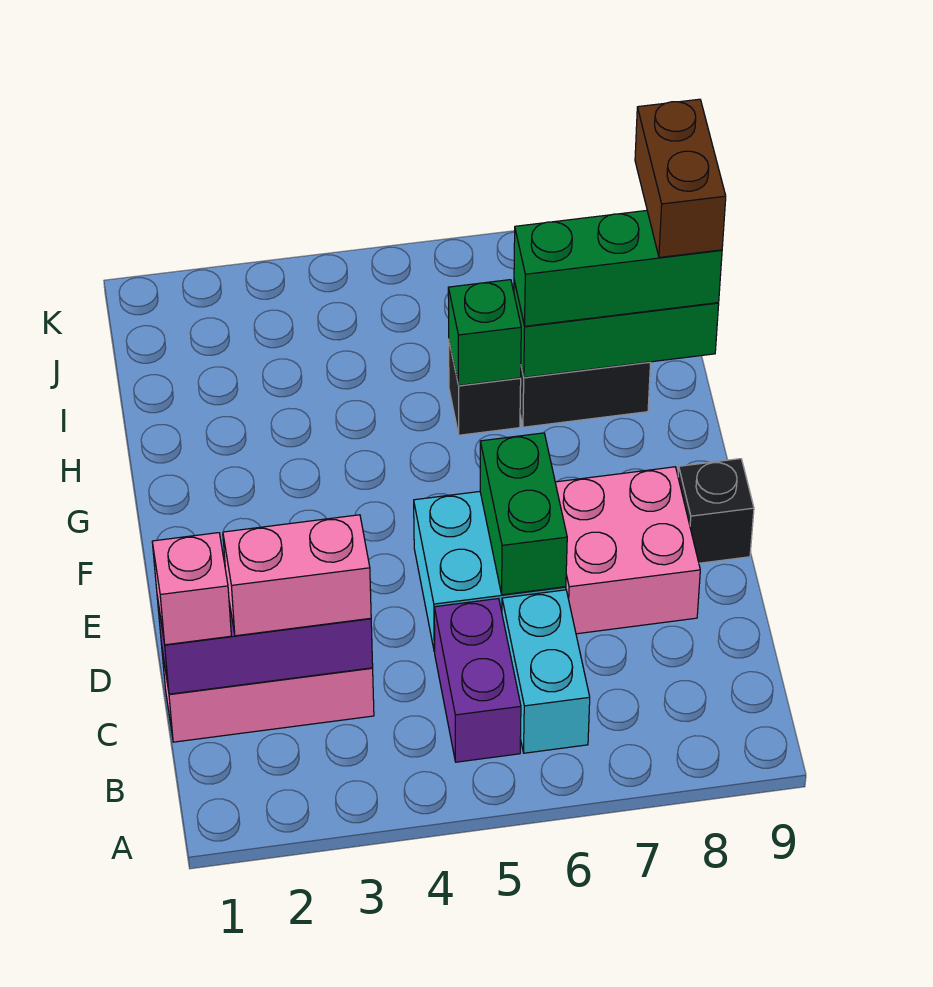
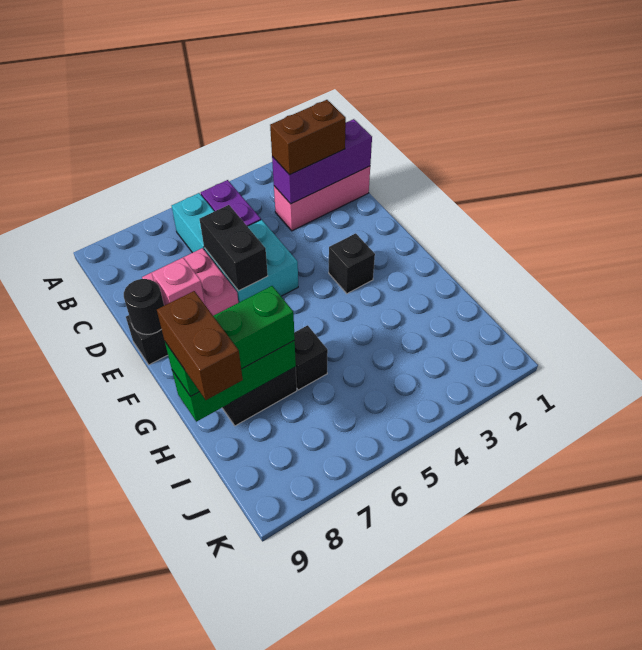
pink 1x1 brick [152,533,231,645] -> pink 1x1 brick moved to [152,258,205,306]
pink 1x2 brick [223,515,371,636] -> brown 1x2 brick [270,100,346,175]
green 1x2 brick [480,433,567,595] -> black 1x2 brick [200,205,268,291]
none -> black 1x1 round brick [124,279,164,334]
none -> black 1x1 brick [329,233,375,294]
green 1x1 brick [448,280,521,386] -> none

